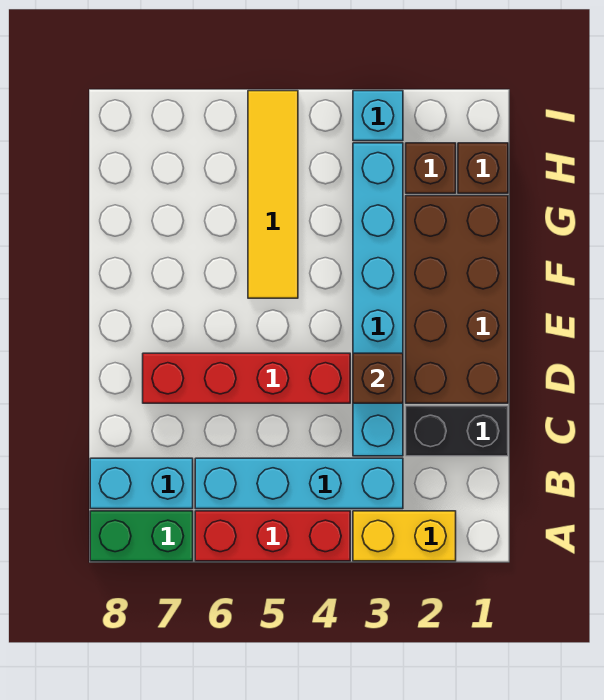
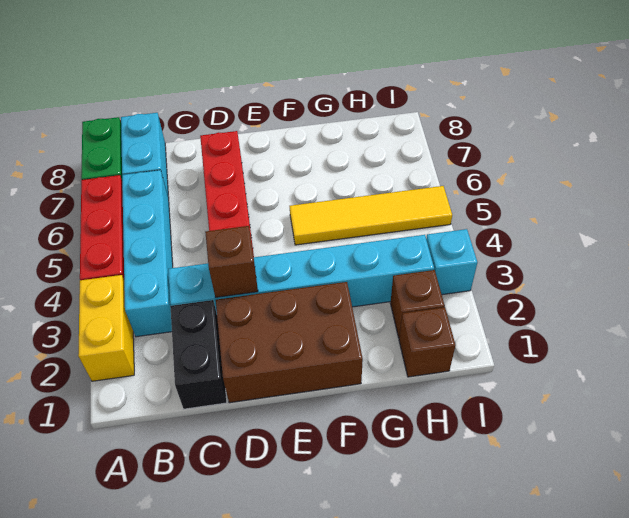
brown 2x4 brick [406,196,508,403] -> brown 2x3 brick [216,282,363,403]

